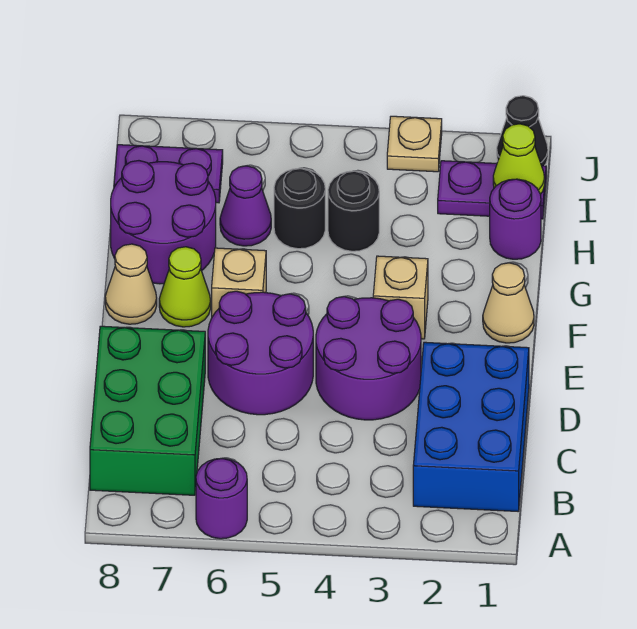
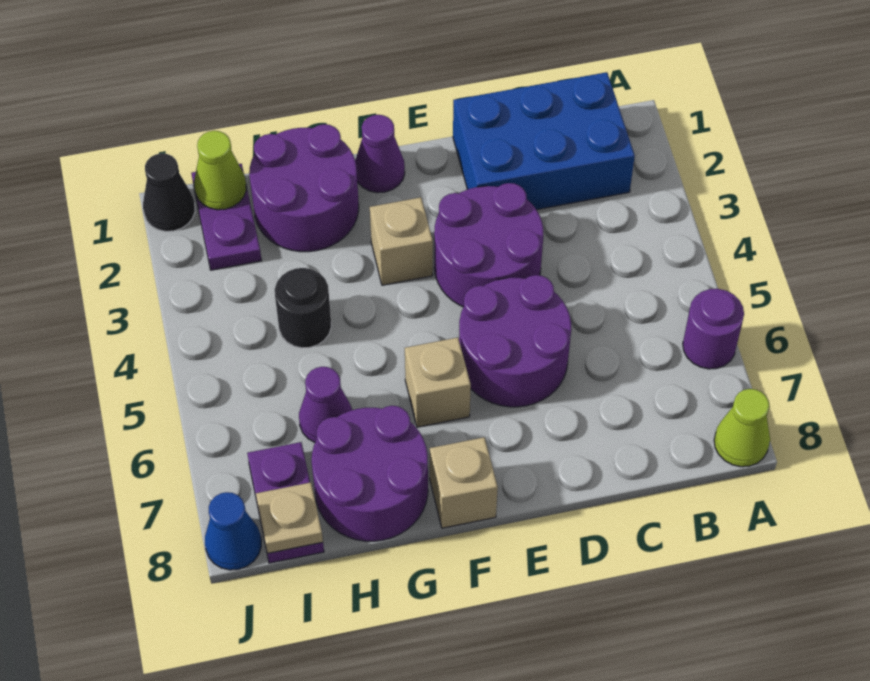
green 2x3 brick [90,326,205,495] -> none
tan 1x1 cone [483,263,534,343] -> purple 1x1 cone [355,115,405,193]
lime 1x1 cone [159,247,211,327] -> lime 1x1 cone moved to [714,389,770,467]
tan 1x1 cone [105,244,157,324] -> tan 1x1 brick [430,437,498,528]
purple 1x1 round brick [490,179,541,259] -> purple 2x2 round brick [249,124,359,252]
black 1x1 round brick [274,168,325,249] -> none
tan 1x1 plate [387,116,442,172] -> tan 1x1 plate moved to [256,483,323,553]
none -> blue 1x1 cone [205,492,261,570]

